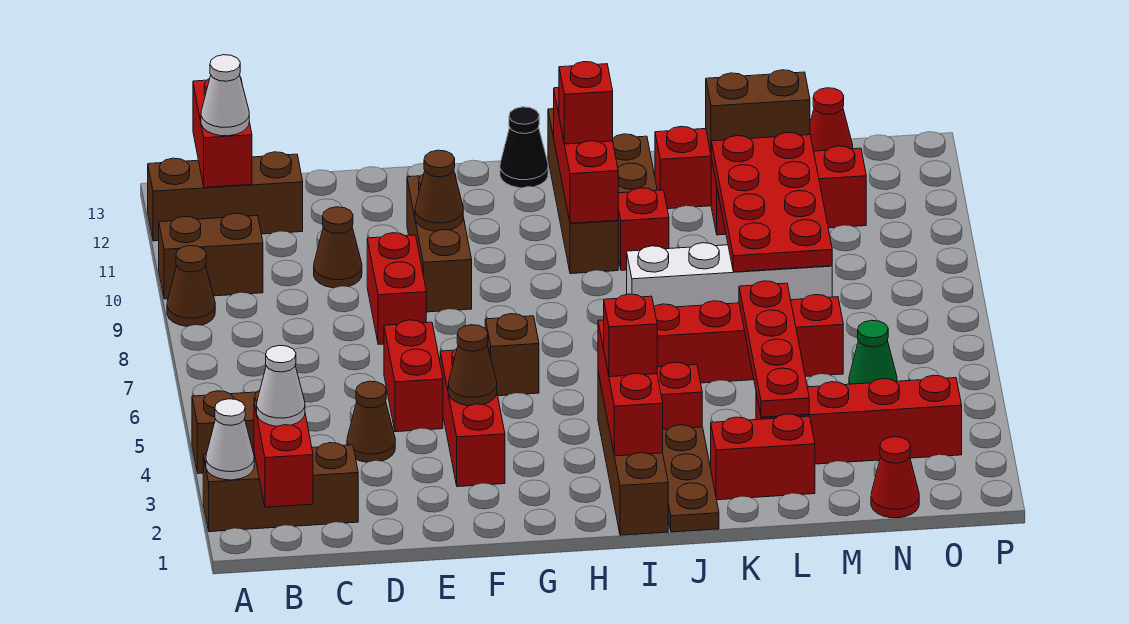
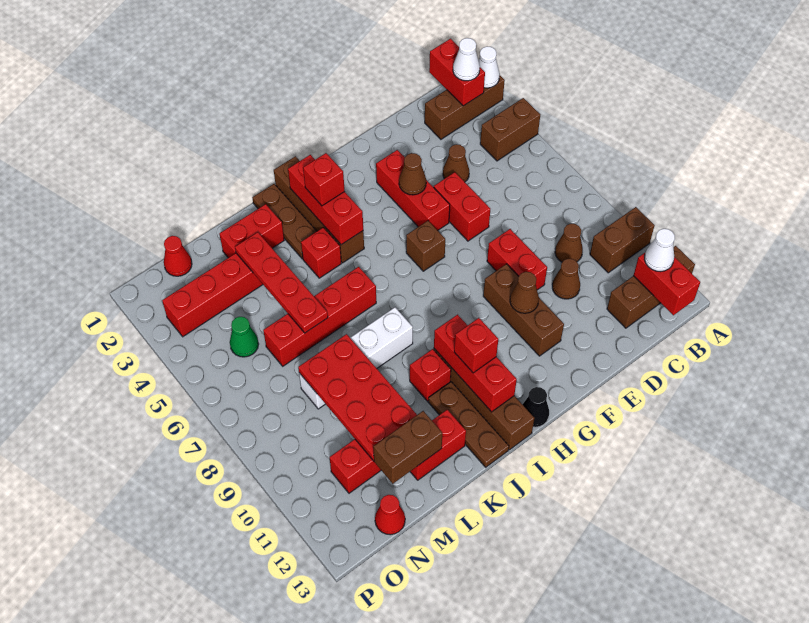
brown 1x1 cone [167,246,215,326] -> brown 1x1 cone moved to [555,224,583,262]

